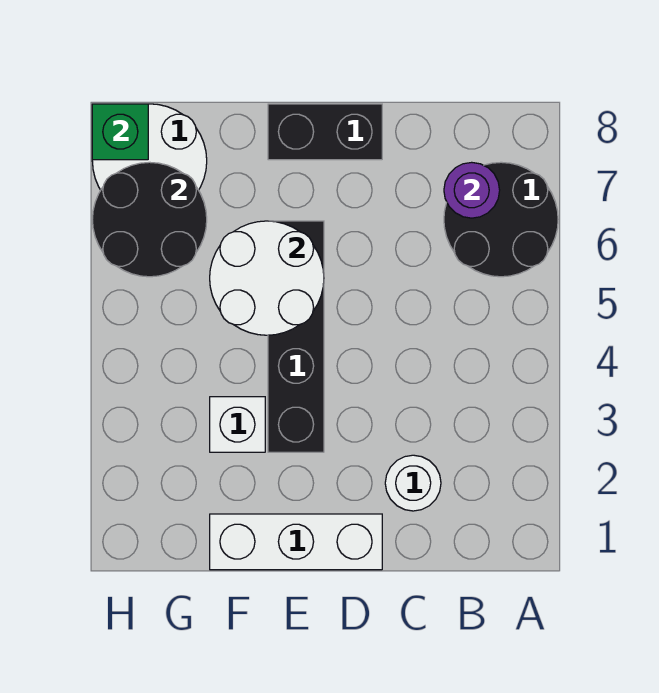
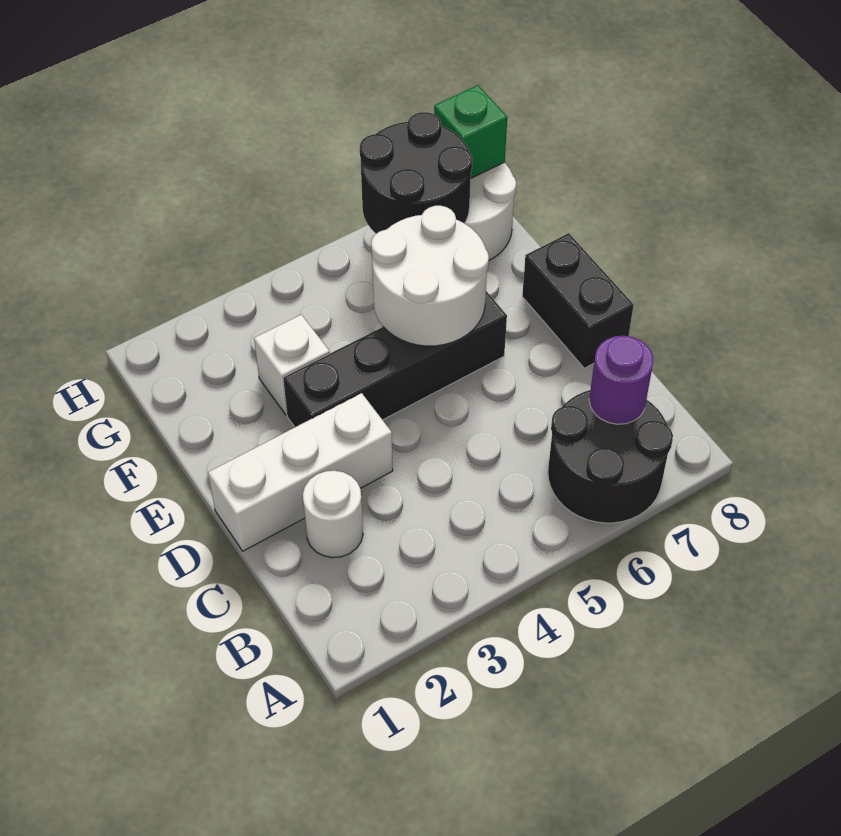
white 1x3 brick [210,514,382,570] -> white 1x3 brick turned to [208,393,393,551]

